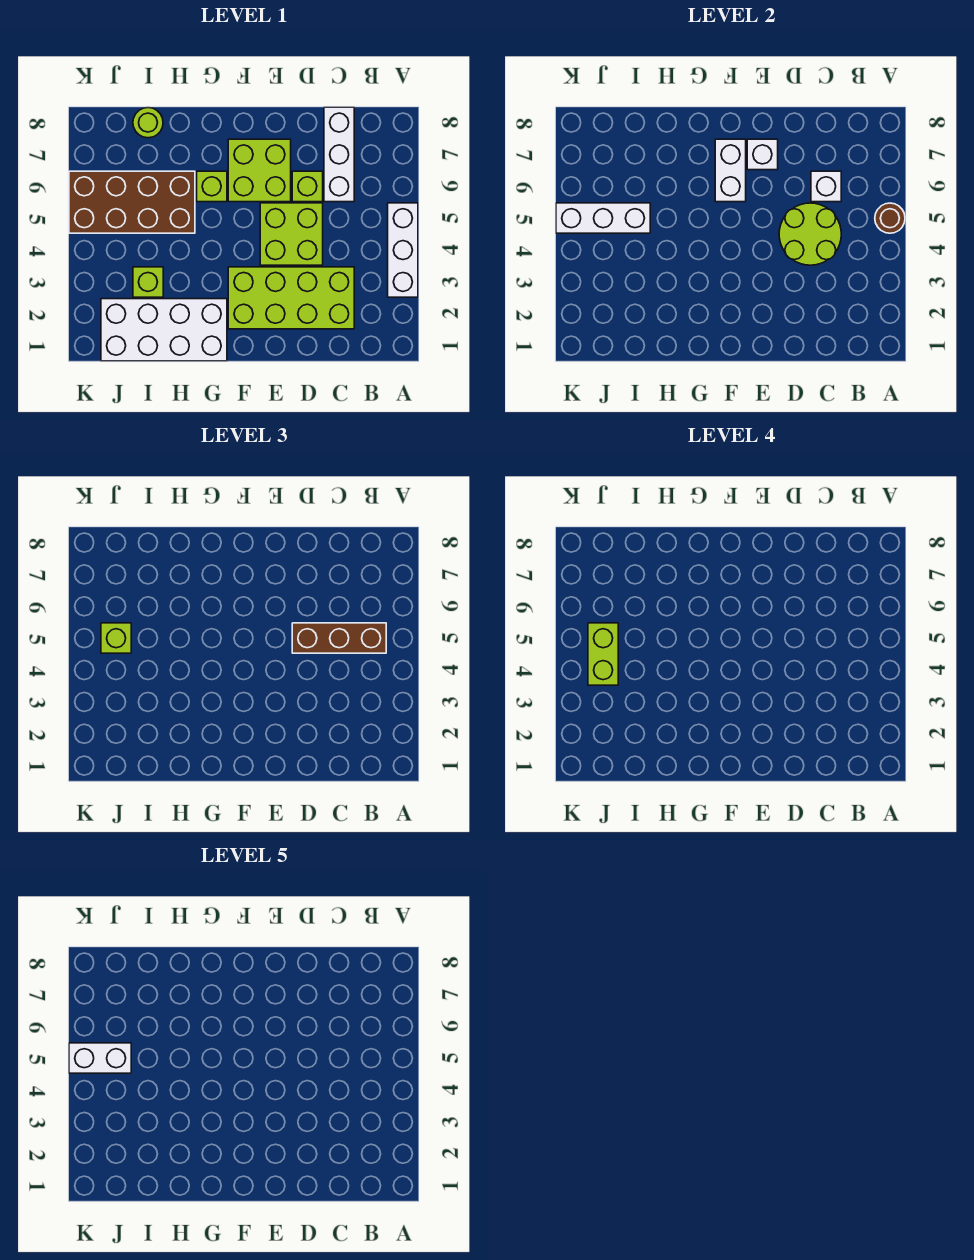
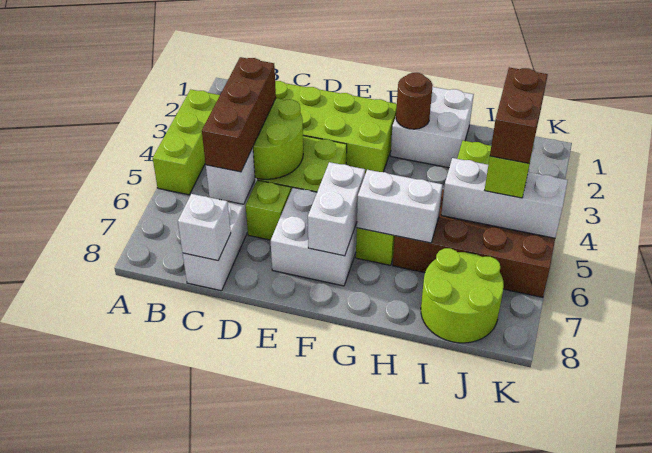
white 1x3 brick [388,203,418,297] -> lime 1x3 brick [153,90,220,195]
brown 1x1 round brick [875,203,905,233] -> brown 1x1 round brick moved to [396,73,433,129]
brown 1x3 brick [292,623,386,653] -> brown 1x3 brick turned to [202,57,276,172]
lime 2x2 brick [228,139,291,202] -> white 2x2 brick [271,188,357,286]
white 1x1 brick [747,139,778,170] -> white 1x1 brick moved to [178,194,231,261]
white 2x4 brick [101,299,227,361] -> white 2x2 brick [391,87,474,168]
lime 1x1 round brick [133,108,163,138] -> lime 2x2 round brick [421,248,504,343]
lime 1x2 brick [588,623,618,685] -> brown 1x2 brick [490,67,548,163]
white 1x2 brick [69,1043,131,1073] -> white 1x2 brick moved to [357,170,442,243]

